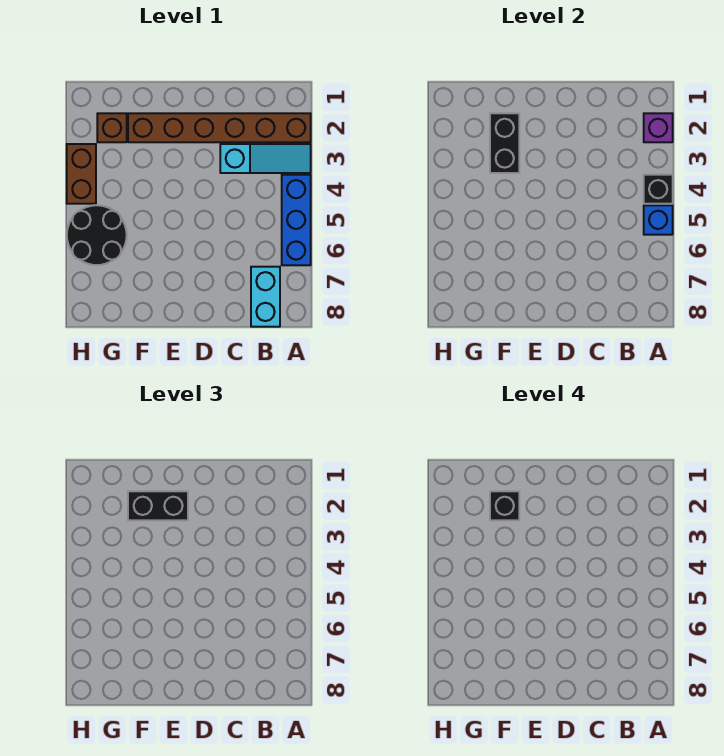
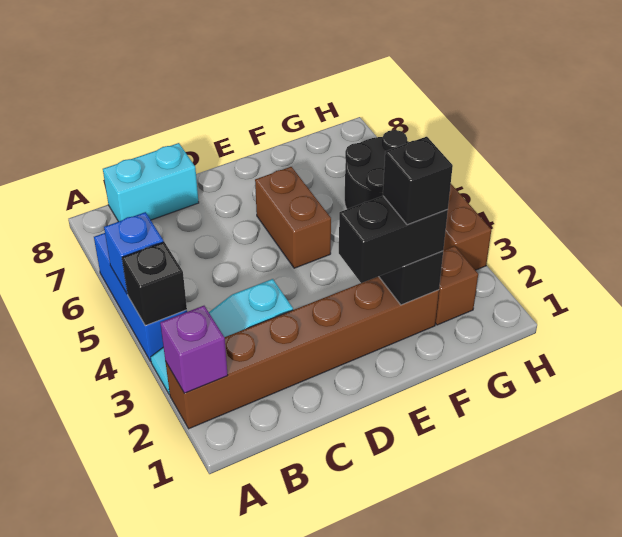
cyan 1x2 brick [251,267,280,327] -> cyan 1x2 brick turned to [103,143,199,222]
none -> brown 1x2 brick [255,167,331,268]

